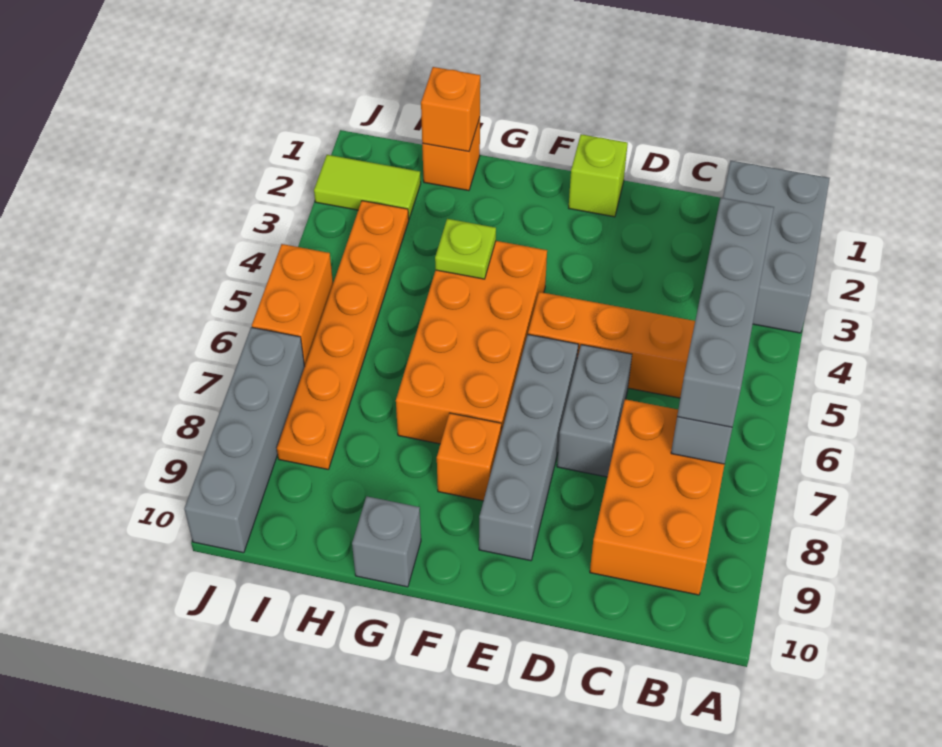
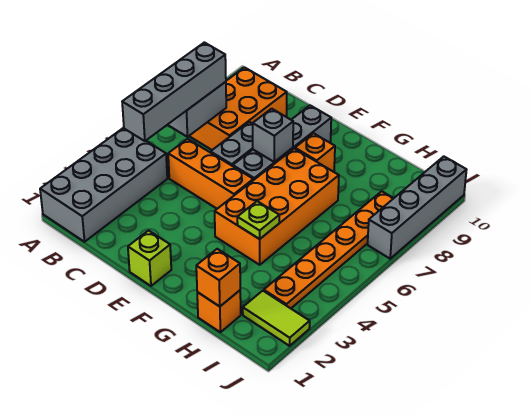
grey 2x3 brick [723,161,830,333] -> grey 2x4 brick [40,128,167,242]
grey 1x1 brick [352,497,421,587] -> grey 1x1 brick moved to [253,109,293,162]
orange 1x2 brick [252,244,333,366] -> none

